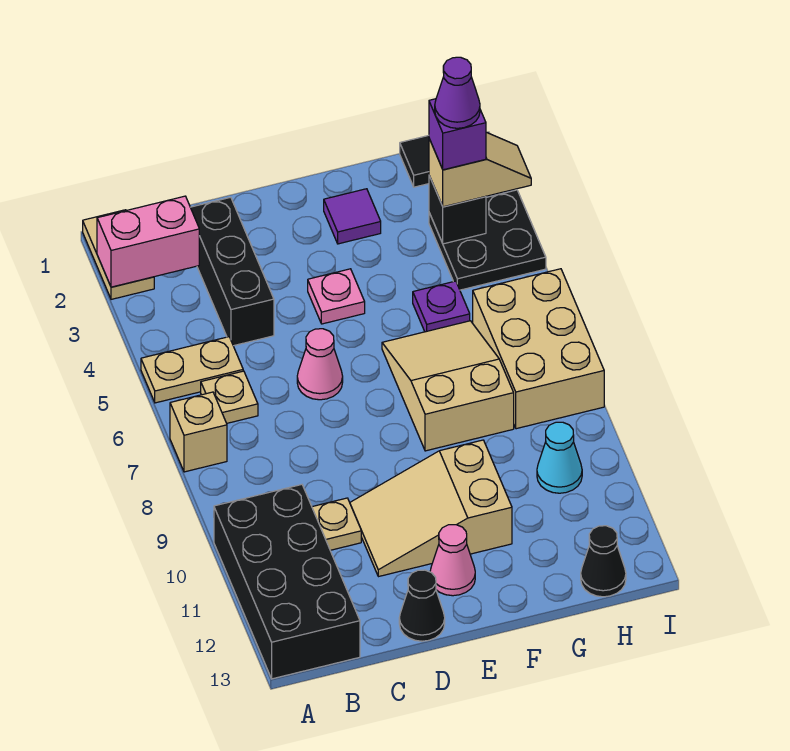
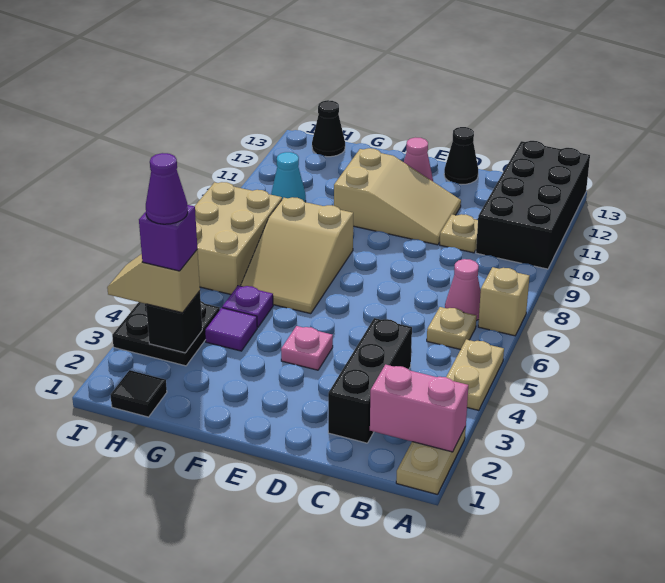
tan 1x2 plate [141,337,243,403] -> tan 1x2 plate turned to [446,339,504,410]
pink 1x1 cone [297,329,343,400] -> pink 1x1 cone moved to [445,259,481,321]
purple 1x1 tile [324,189,381,244] -> purple 1x1 tile moved to [205,308,257,351]

